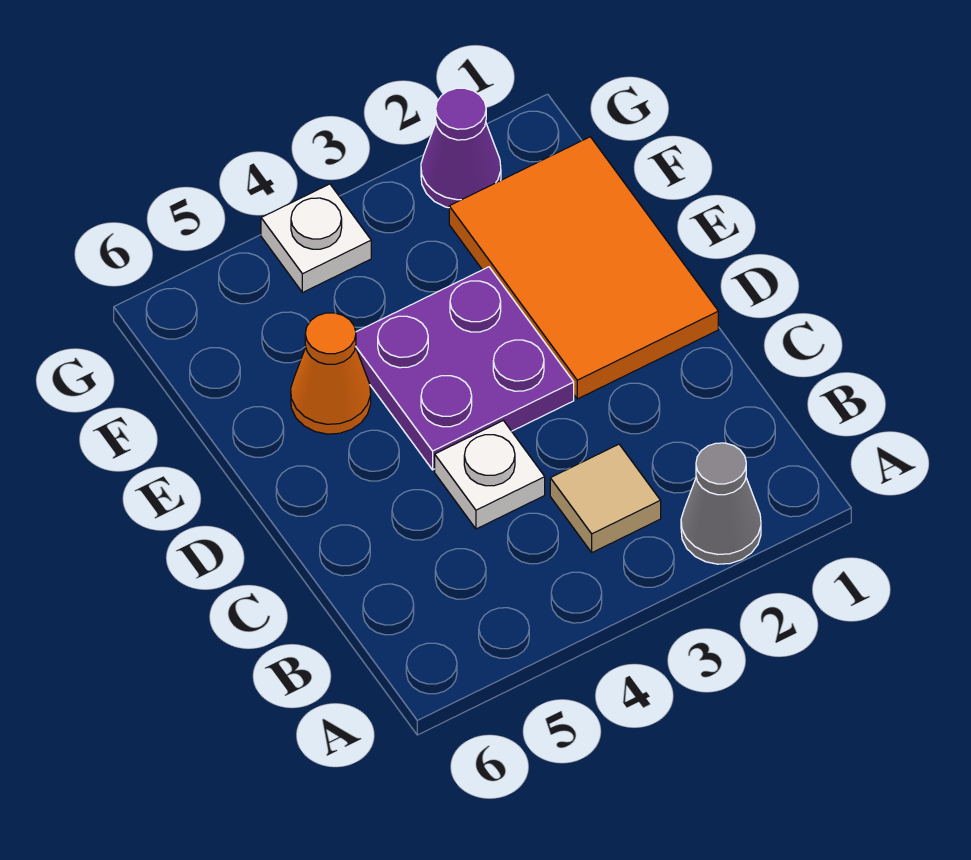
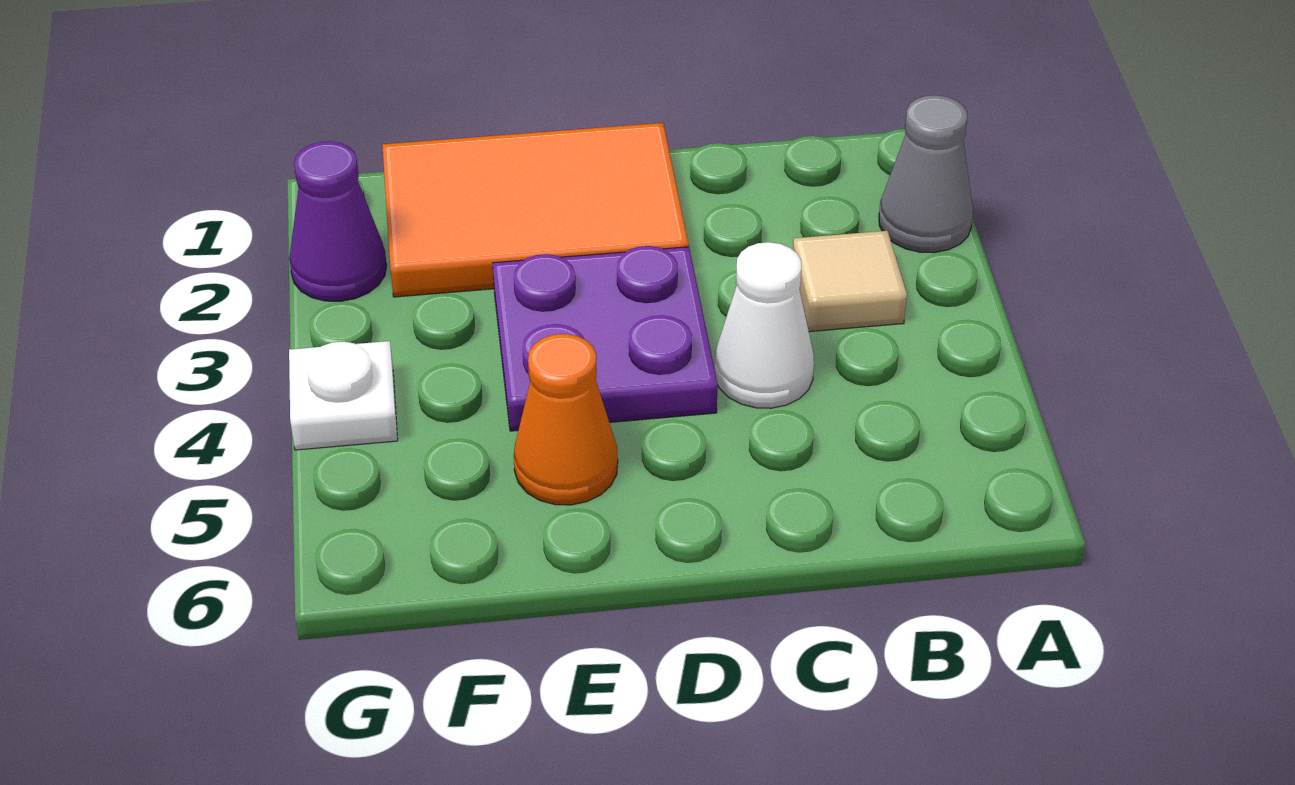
white 1x1 plate [435,421,545,529] -> white 1x1 cone [715,242,814,408]

